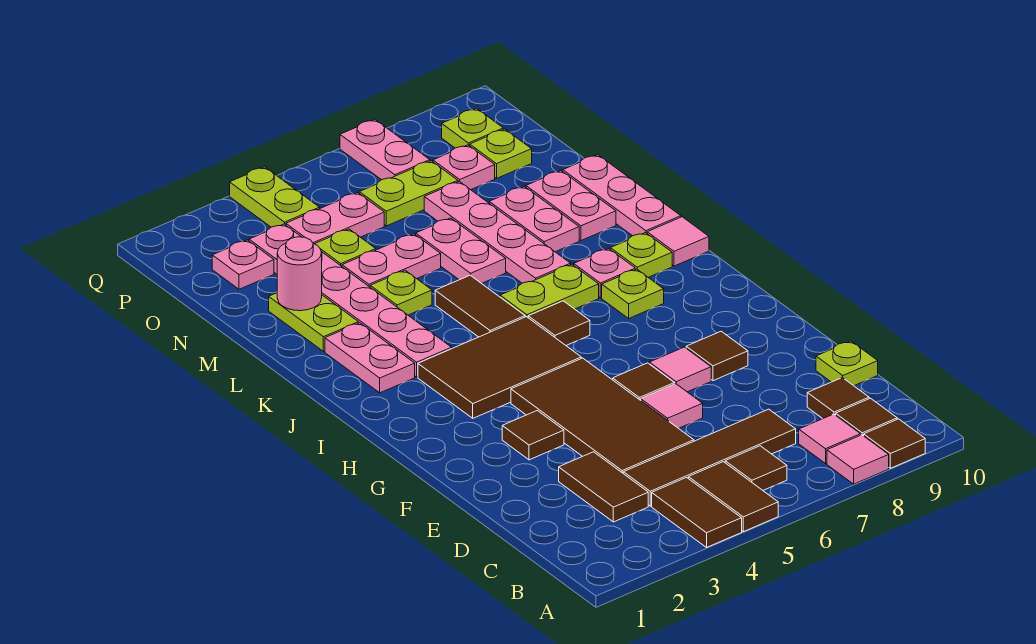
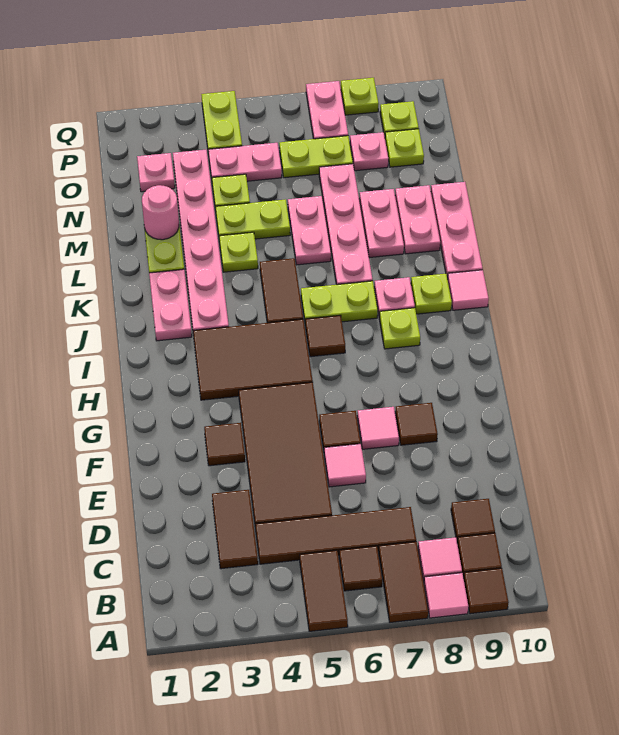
brown 1x2 tile [652,478,742,547] -> brown 1x2 tile moved to [379,542,428,622]
lime 1x1 plate [816,341,878,386] -> lime 1x1 plate moved to [341,78,379,115]
pink 1x2 plate [342,234,441,287] -> lime 1x2 plate [216,199,290,242]

